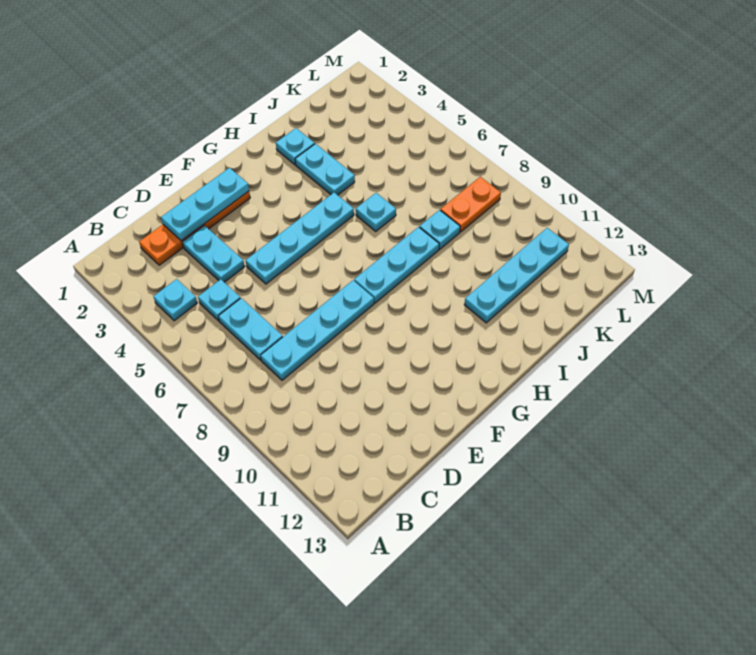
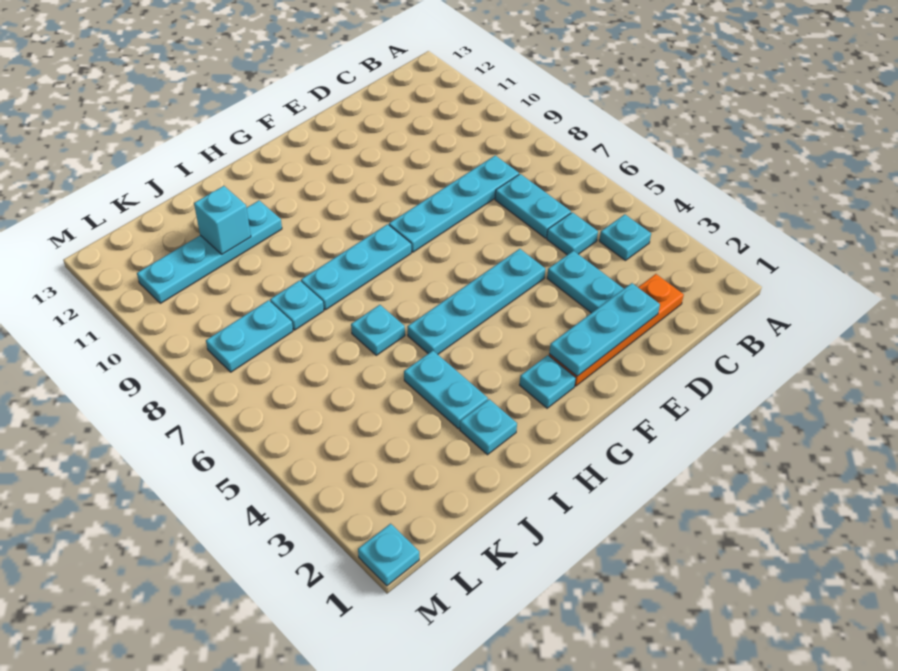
none -> cyan 1x1 plate [520,355,576,408]
none -> cyan 1x1 brick [194,186,251,254]
orange 1x2 plate [440,177,501,232] -> cyan 1x2 plate [206,300,293,372]
none -> cyan 1x1 plate [358,524,419,586]

